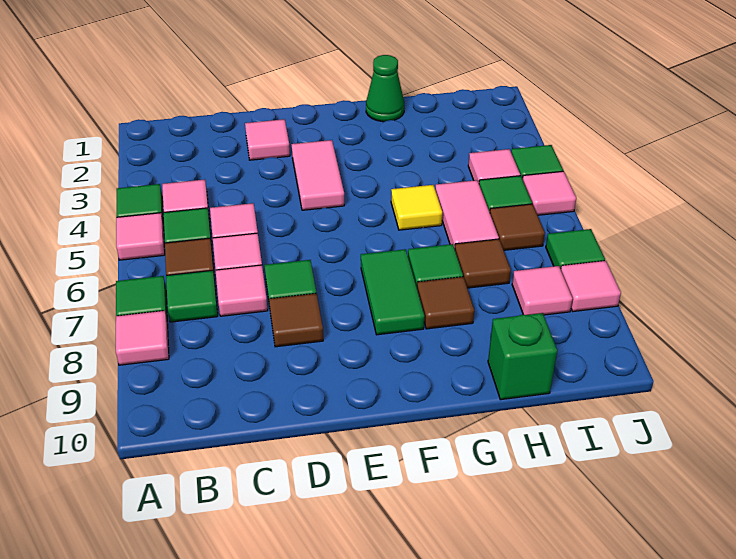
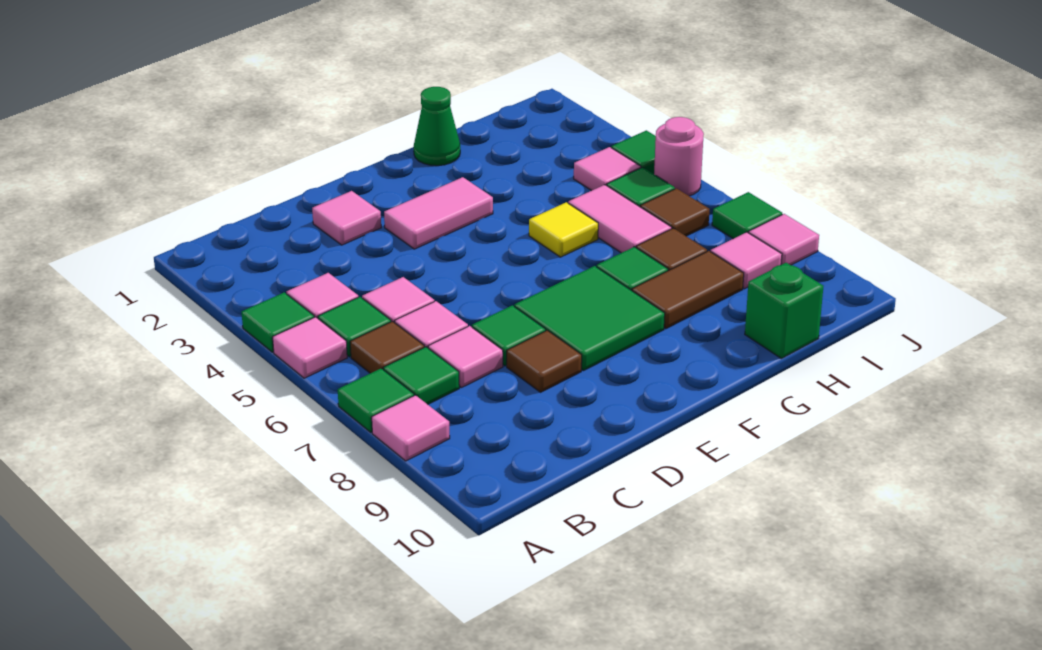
pink 1x2 tile [291,140,344,210] -> pink 1x2 tile turned to [384,177,493,249]
green 1x2 tile [361,249,424,335] -> green 2x2 tile [514,266,665,371]
brown 1x1 tile [417,277,474,329] -> brown 1x2 tile [632,251,744,329]
pink 1x1 tile [523,171,576,215] -> pink 1x1 round brick [654,117,704,196]

